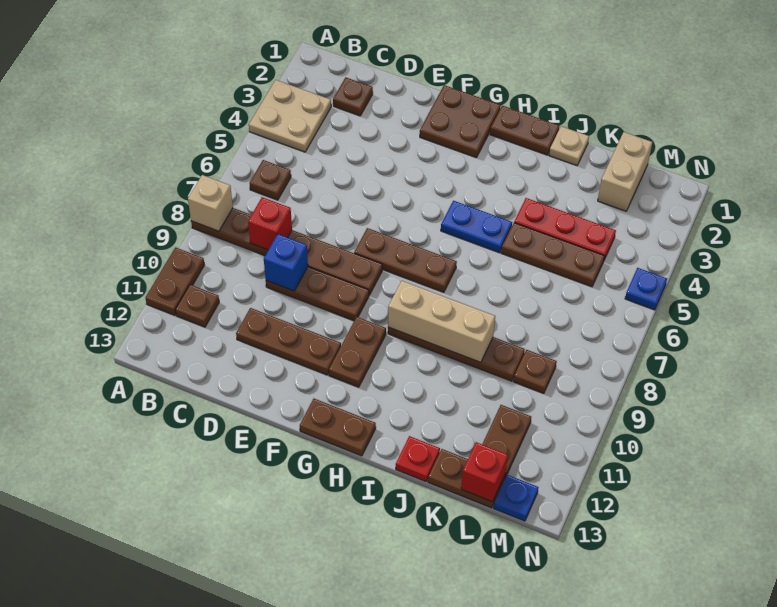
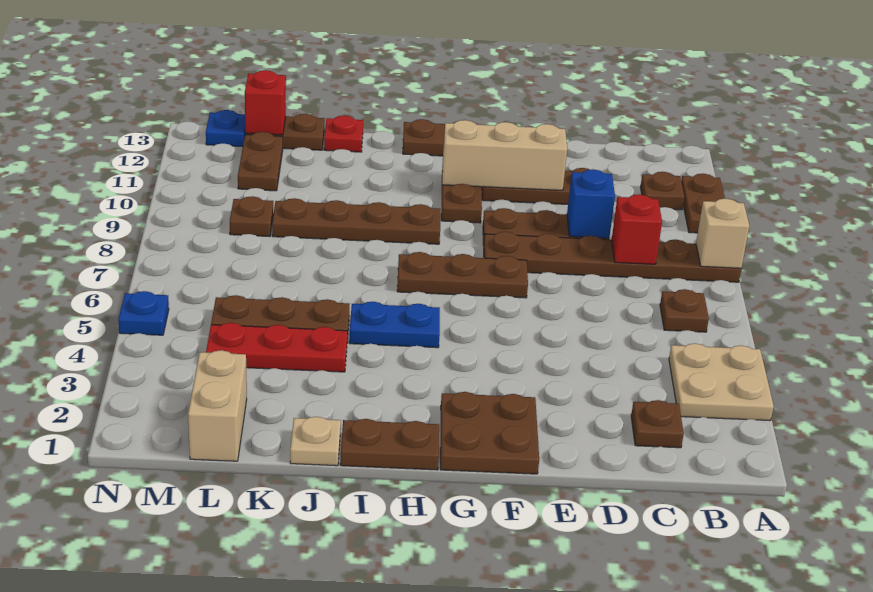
tan 1x3 brick [388,281,495,362] -> tan 1x3 brick moved to [442,120,567,190]

